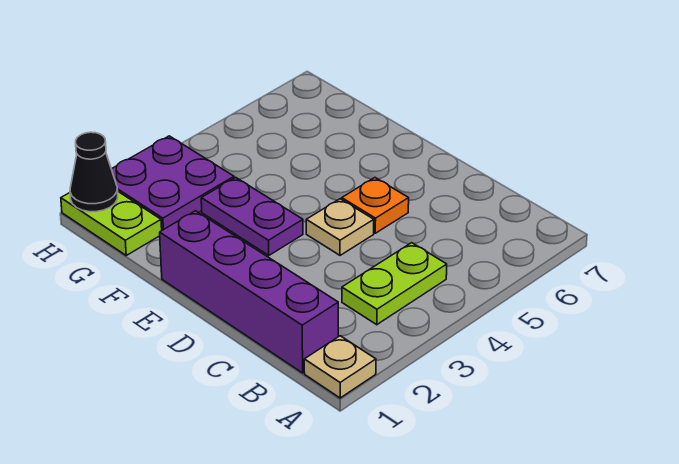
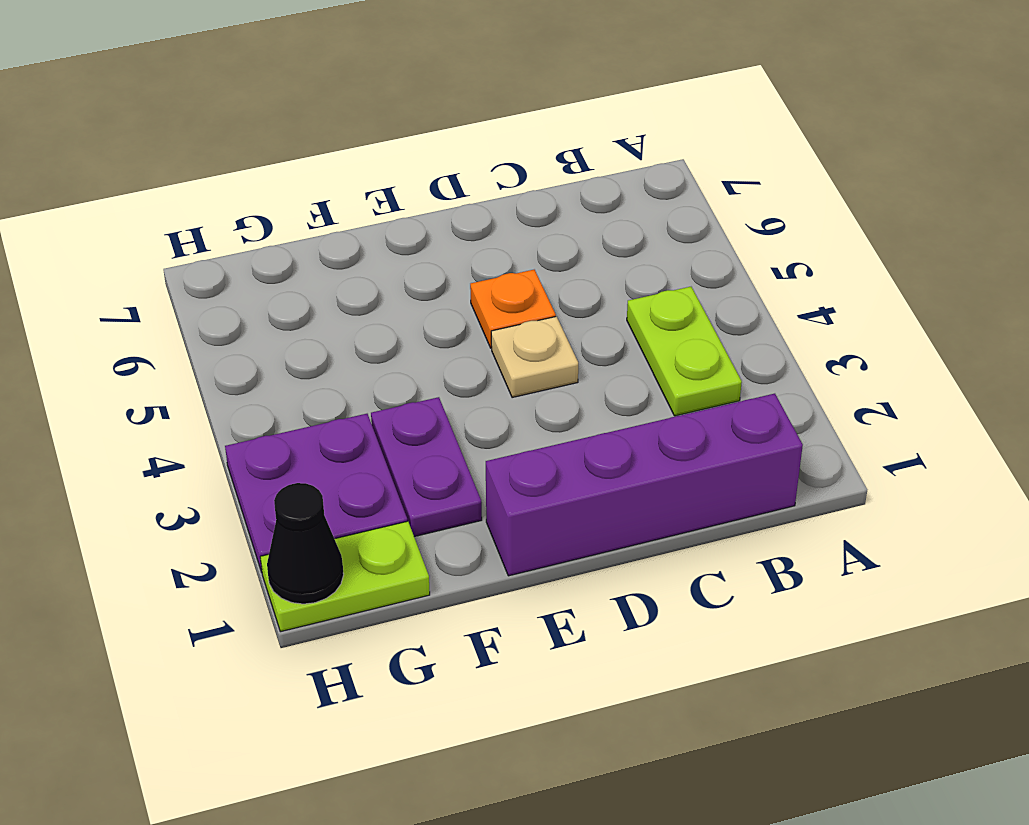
tan 1x1 plate [304,336,376,398] -> none
purple 1x2 plate [201,177,303,255] -> purple 1x2 plate turned to [371,397,482,537]

